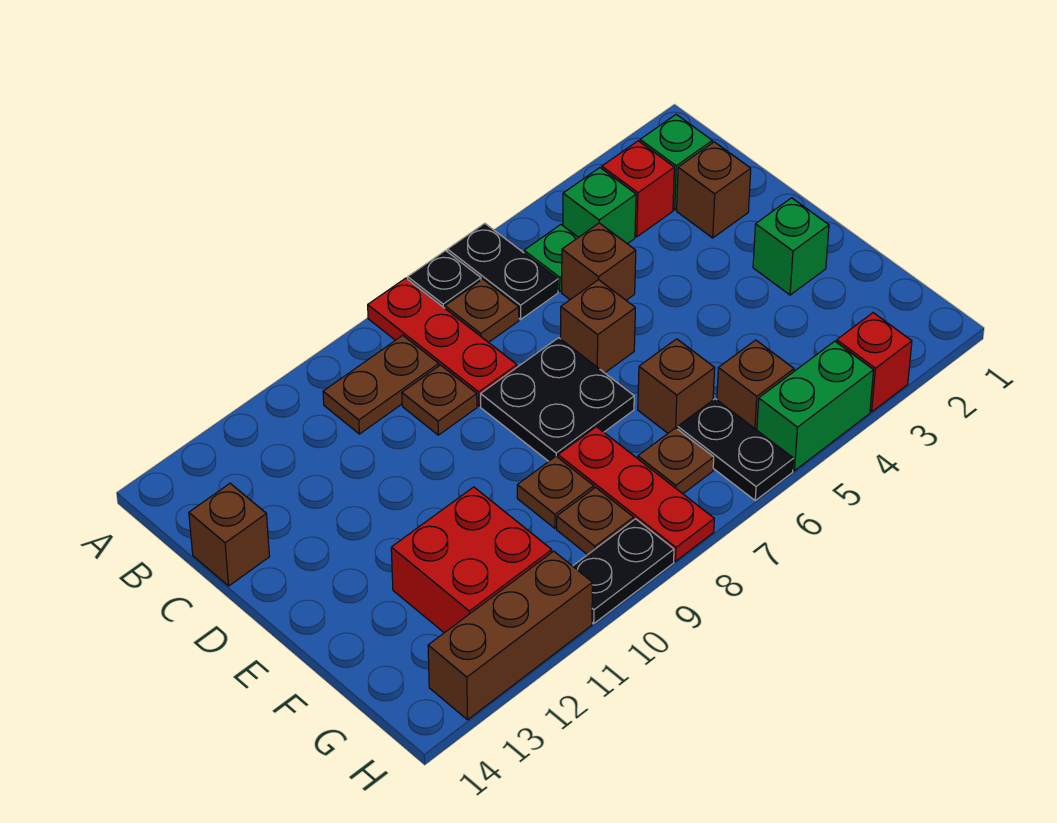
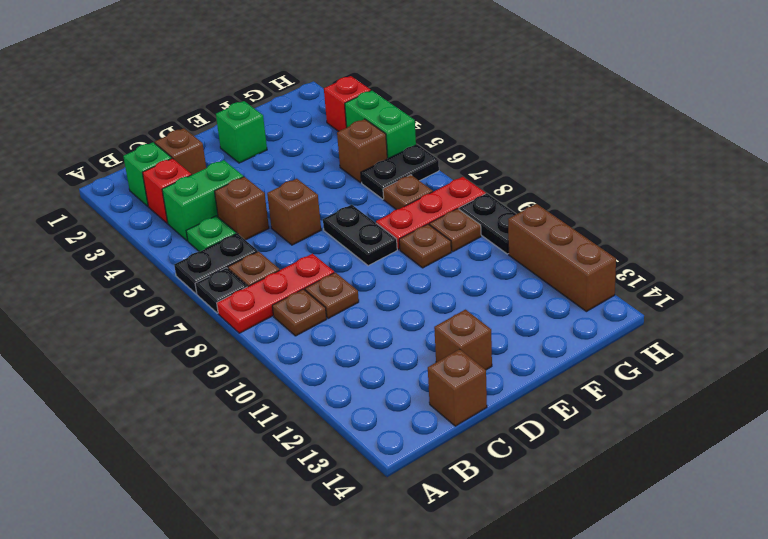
green 1x1 brick [563,168,636,244] -> green 1x2 brick [162,160,243,241]
brown 1x2 plate [323,335,439,434] -> brown 1x1 plate [272,289,327,336]
black 2x2 plate [481,338,634,461] -> black 1x2 plate [323,205,397,266]
brown 1x1 brick [638,339,715,433] -> brown 1x1 brick moved to [434,310,492,370]
red 2x2 brick [391,487,552,633] -> none

